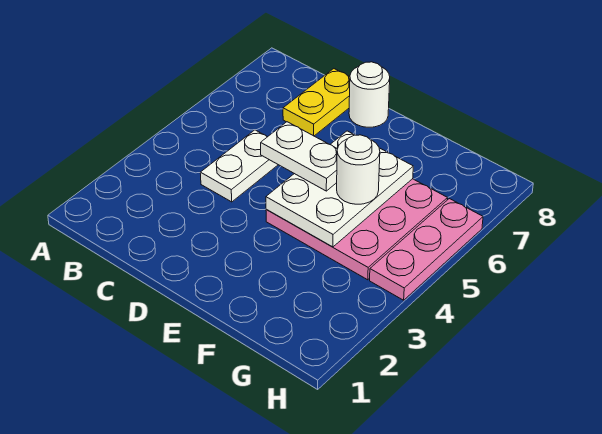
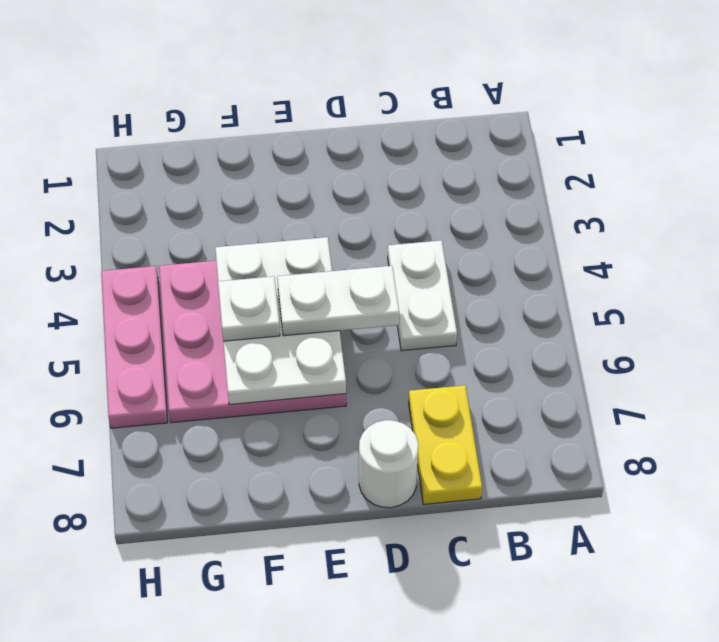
white 1x1 round brick [337,135,380,204] -> white 1x1 plate [218,276,280,341]

